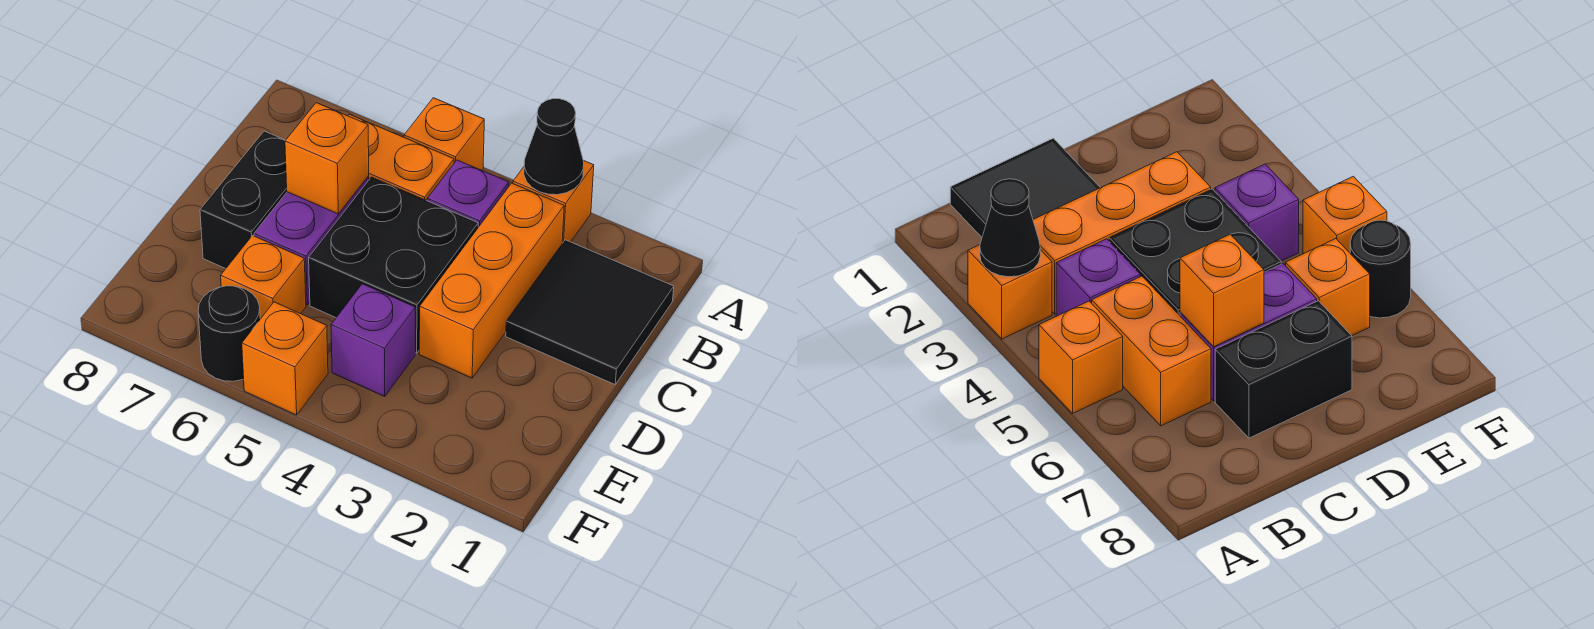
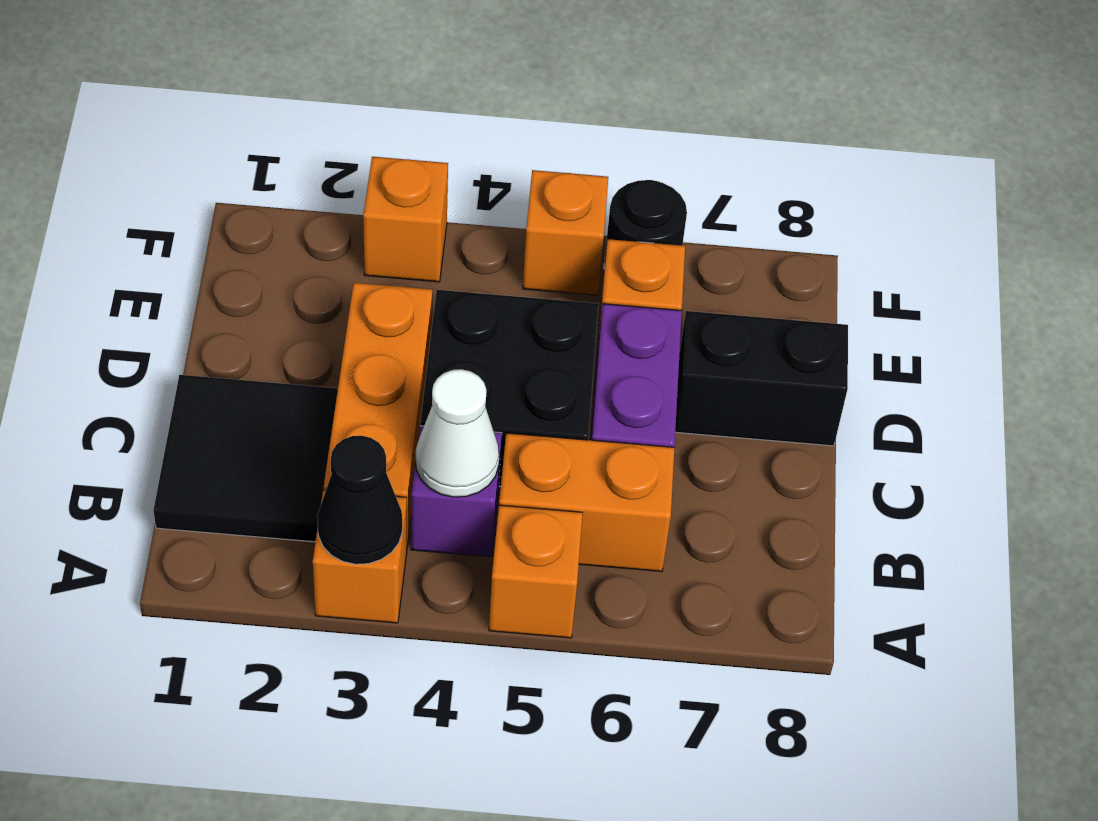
none -> white 1x1 cone [416,369,499,497]
orange 1x1 brick [285,103,369,214] -> orange 1x1 brick moved to [363,157,448,282]
black 1x2 brick [200,131,287,269] -> black 1x2 brick turned to [675,311,848,446]
purple 1x1 brick [331,284,415,396] -> none

